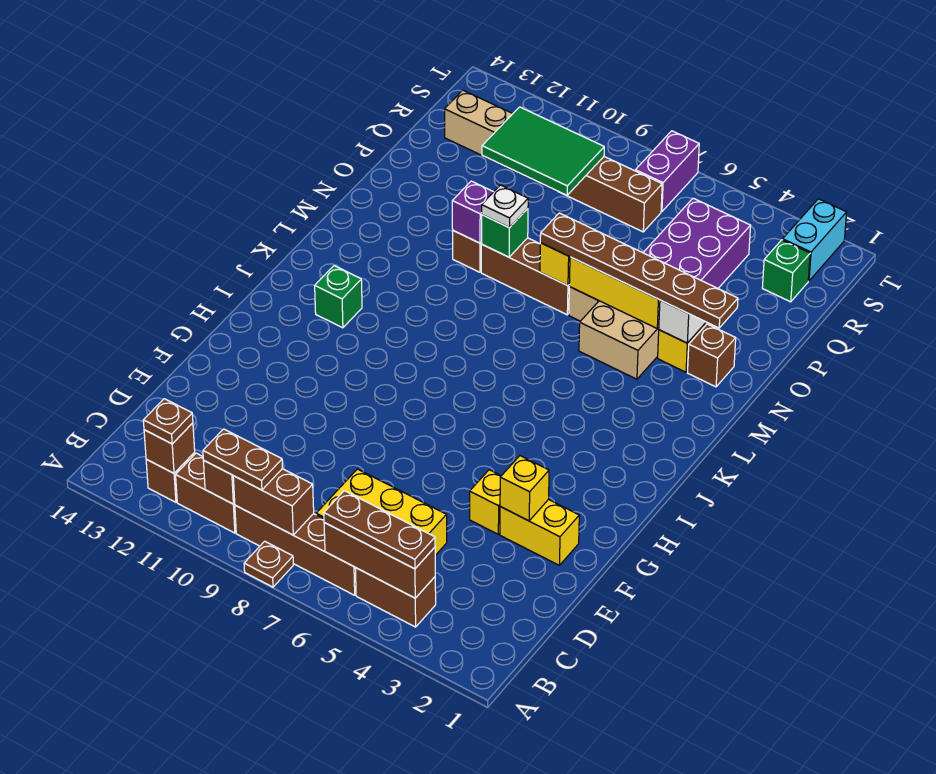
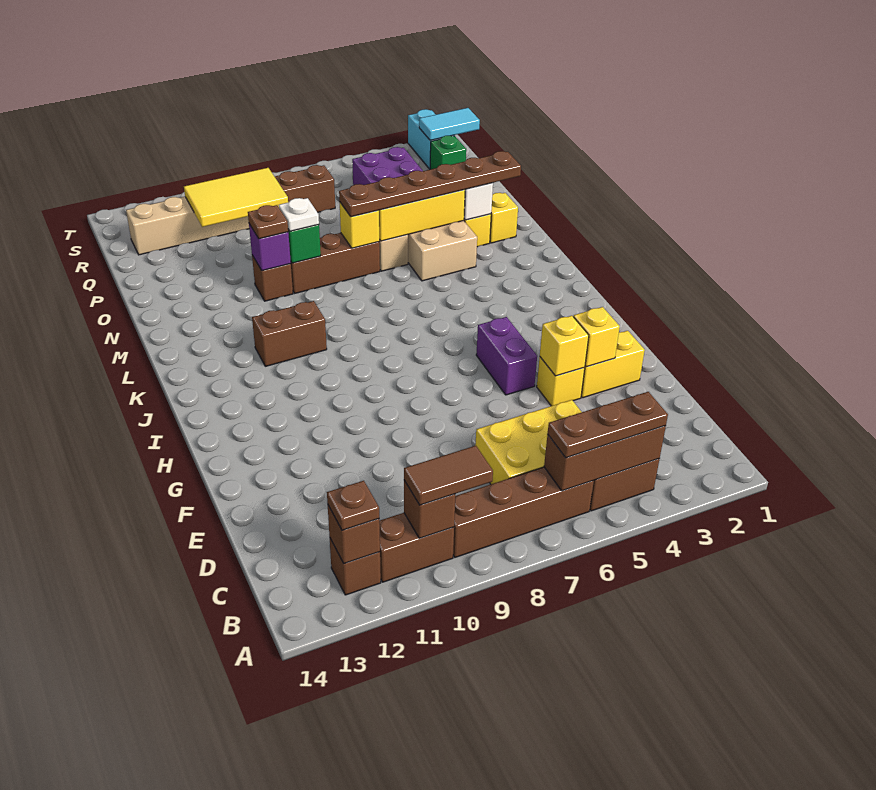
brown 1x1 plate [244,541,293,587] -> brown 1x1 plate moved to [248,205,288,239]
brown 1x2 brick [233,469,314,535] -> brown 1x2 brick moved to [252,301,327,366]
brown 1x2 plate [203,429,283,490] -> brown 1x2 tile [404,446,493,505]
none -> yellow 1x1 brick [540,316,589,376]
green 1x1 brick [315,266,362,328] -> none
brown 1x1 brick [688,324,736,387] -> yellow 1x1 brick [490,193,518,243]
green 2x3 tile [482,107,604,195] -> yellow 2x3 tile [184,168,288,227]
none -> cyan 1x2 tile [419,108,480,140]
purple 1x2 brick [635,131,699,212] -> purple 1x2 brick moved to [476,317,537,395]

